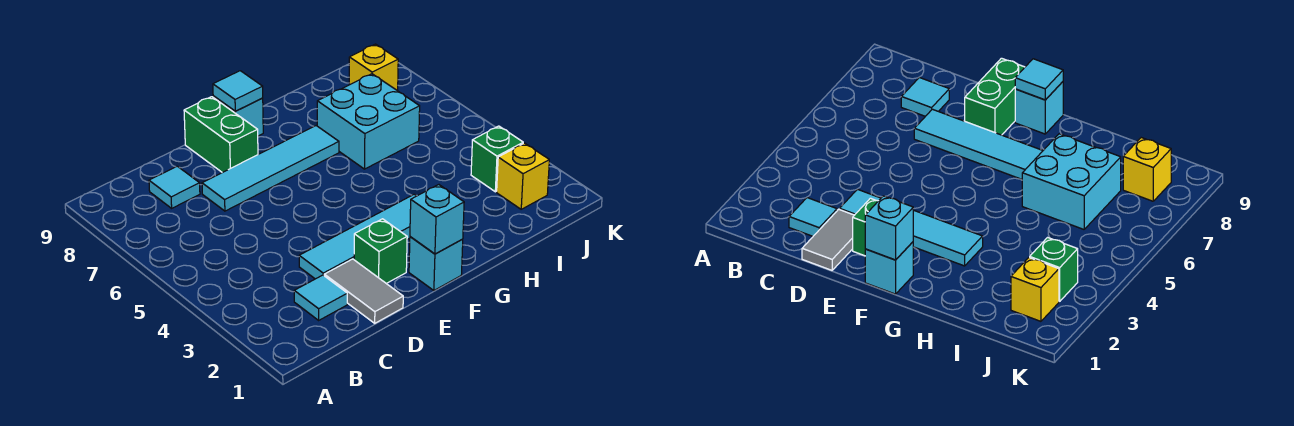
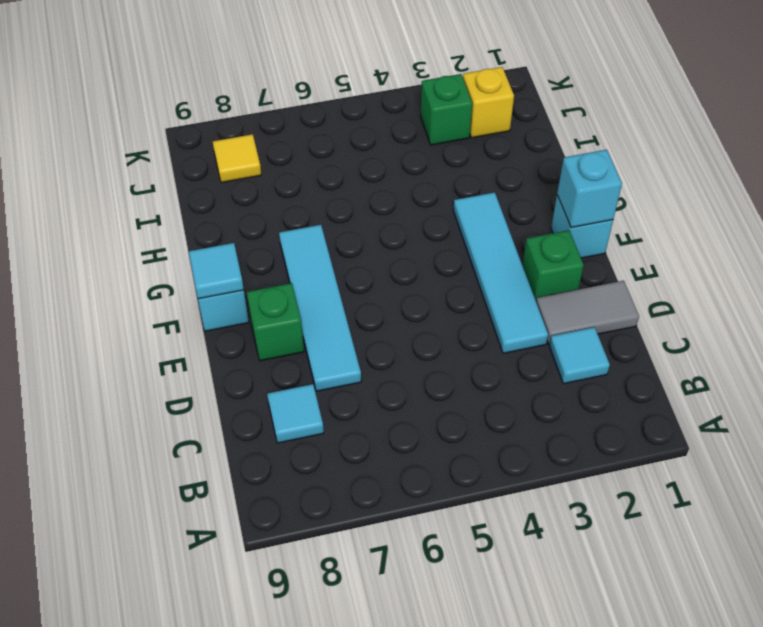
green 1x2 brick [184,97,258,173] -> green 1x1 brick [247,283,304,361]
cyan 2x2 brick [317,74,420,169] -> none
yellow 1x1 brick [349,44,398,91] -> yellow 1x1 tile [213,134,261,183]

